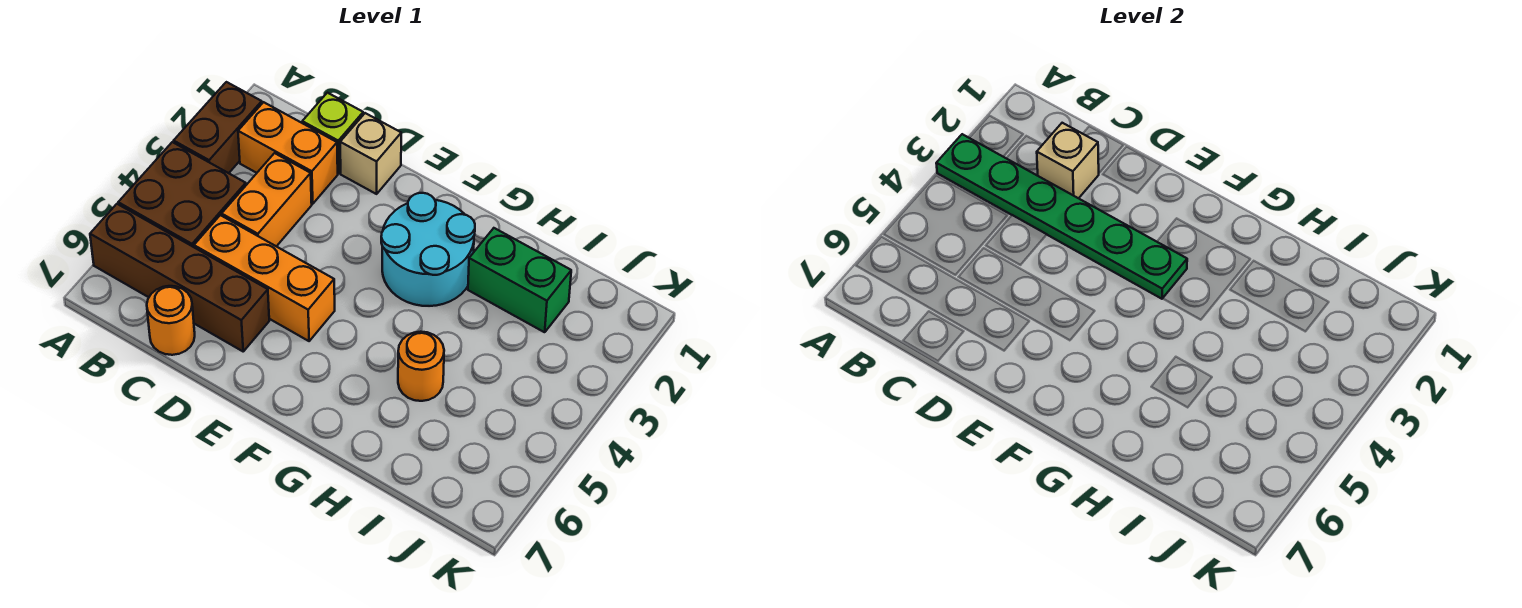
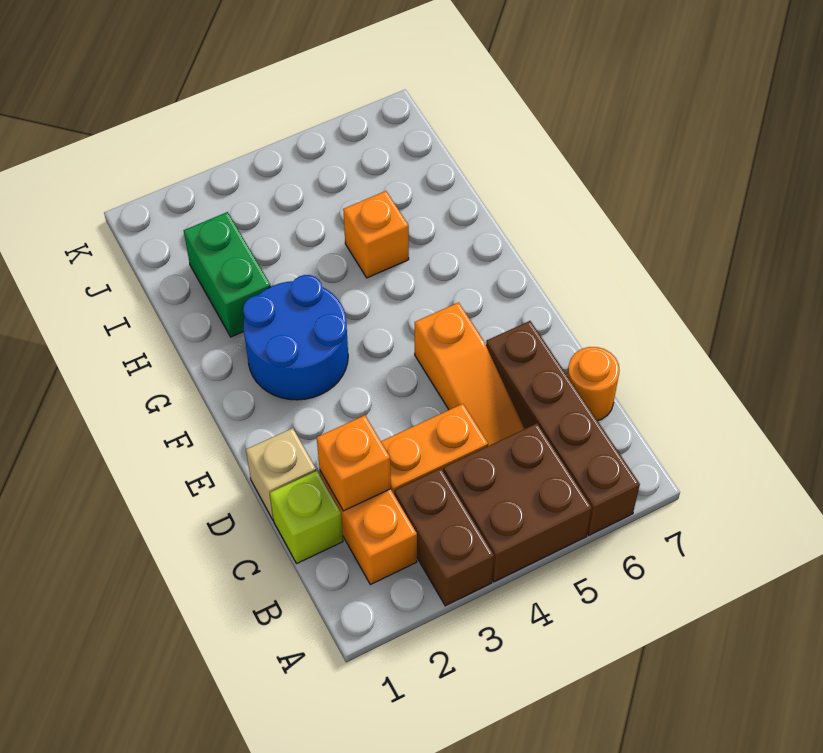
brown 1x2 brick [174,82,262,173] -> brown 1x2 brick turned to [394,469,494,606]
green 1x6 plate [936,134,1187,299] -> none
tan 1x1 brick [1037,123,1099,198] -> orange 1x1 brick [317,415,391,511]
orange 1x3 brick [194,215,335,341] -> orange 1x3 slope [415,302,524,446]
cyan 2x2 round brick [381,193,475,306] -> blue 2x2 round brick [243,275,348,400]
orange 1x1 round brick [398,332,444,401] -> orange 1x1 brick [343,191,409,278]

